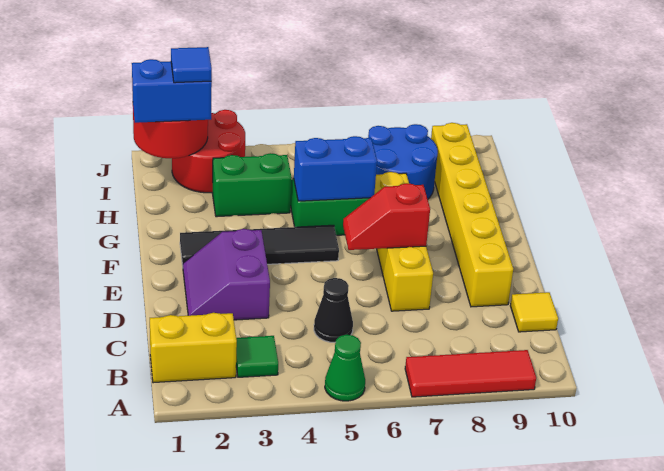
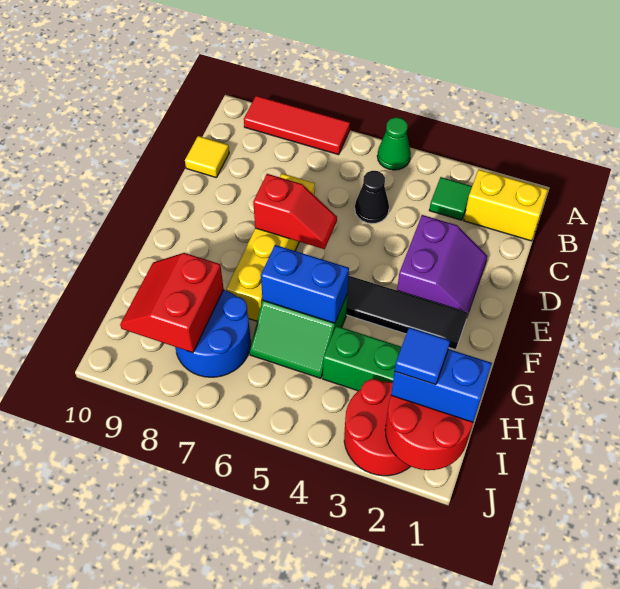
yellow 1x6 brick [431,123,513,307] -> none
none -> red 2x2 slope [120,253,224,353]

